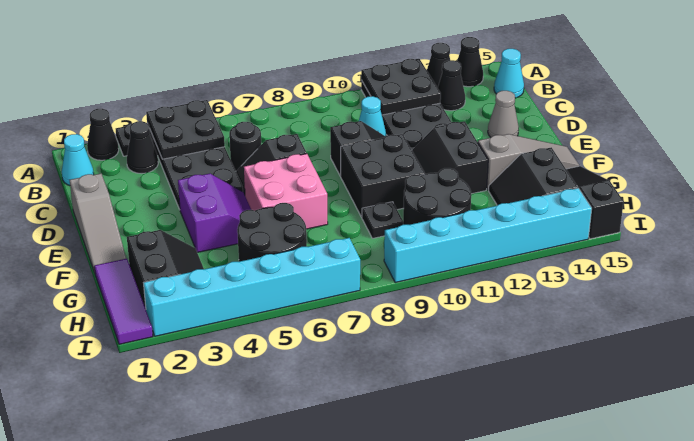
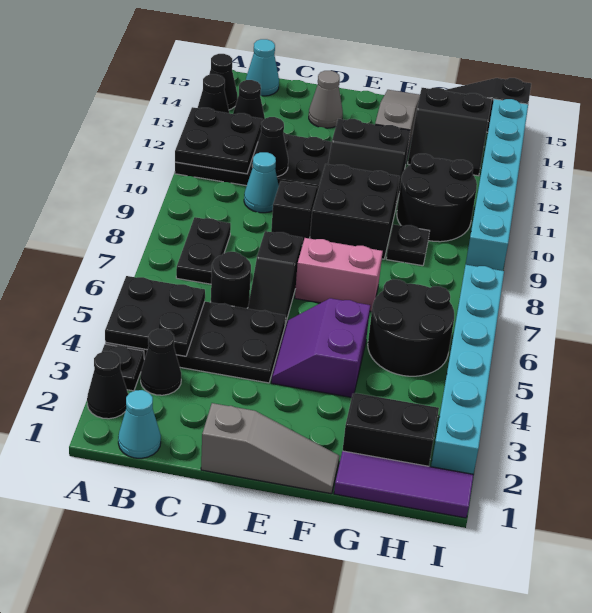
none -> black 1x2 plate [176,217,231,284]
none -> black 1x1 cone [252,117,288,177]
purple 2x2 slope [178,174,251,253] -> purple 2x2 slope turned to [271,298,370,398]
pink 2x2 brick [244,154,328,229] -> pink 1x2 brick [295,238,383,312]

